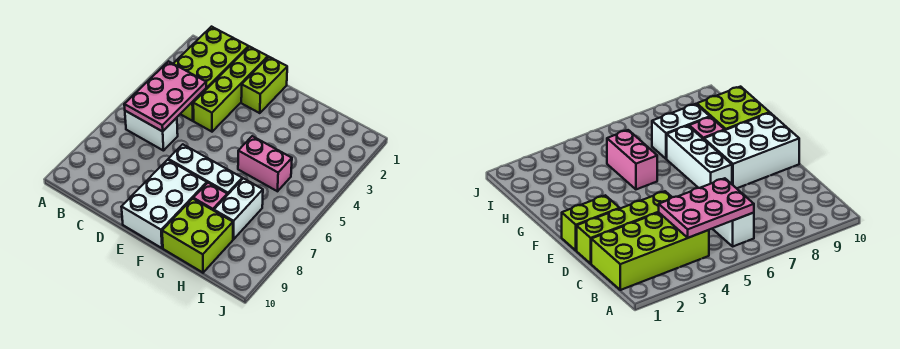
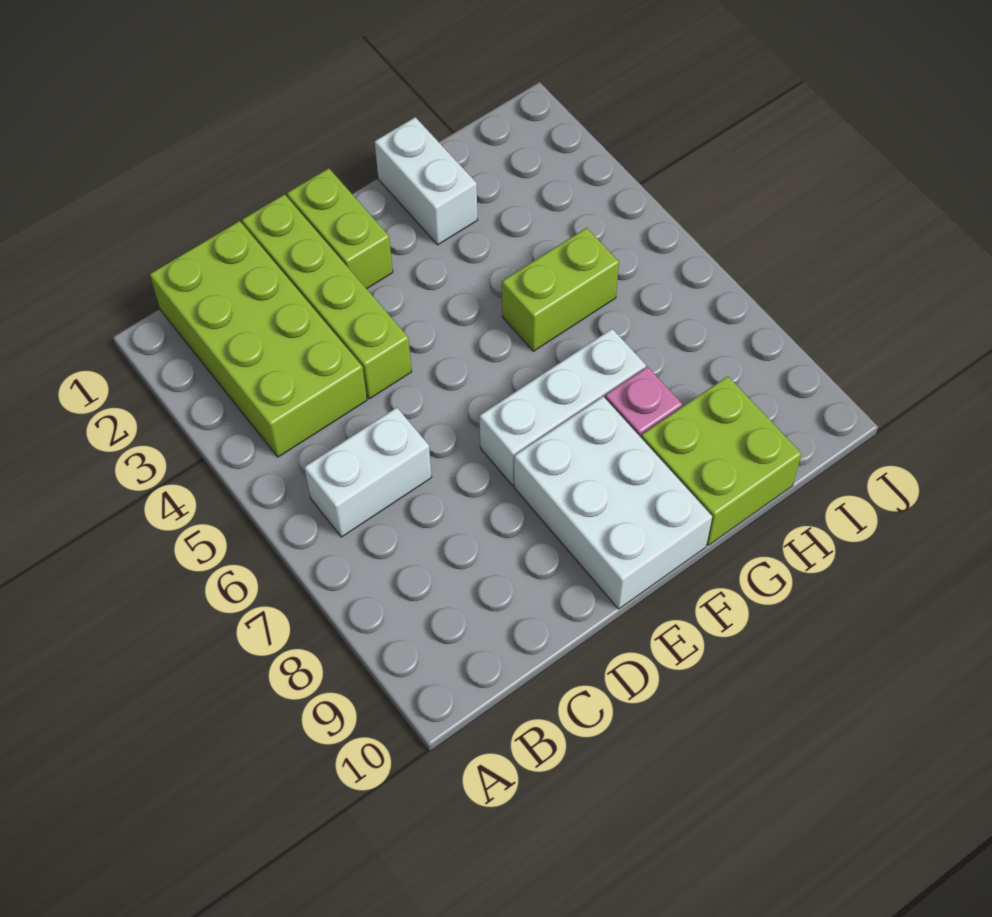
pink 2x3 plate [124,61,206,131] -> none
pink 1x2 brick [238,136,292,191] -> lime 1x2 brick [502,228,619,351]
white 1x2 brick [214,178,263,239] -> white 1x2 brick moved to [375,117,478,245]

